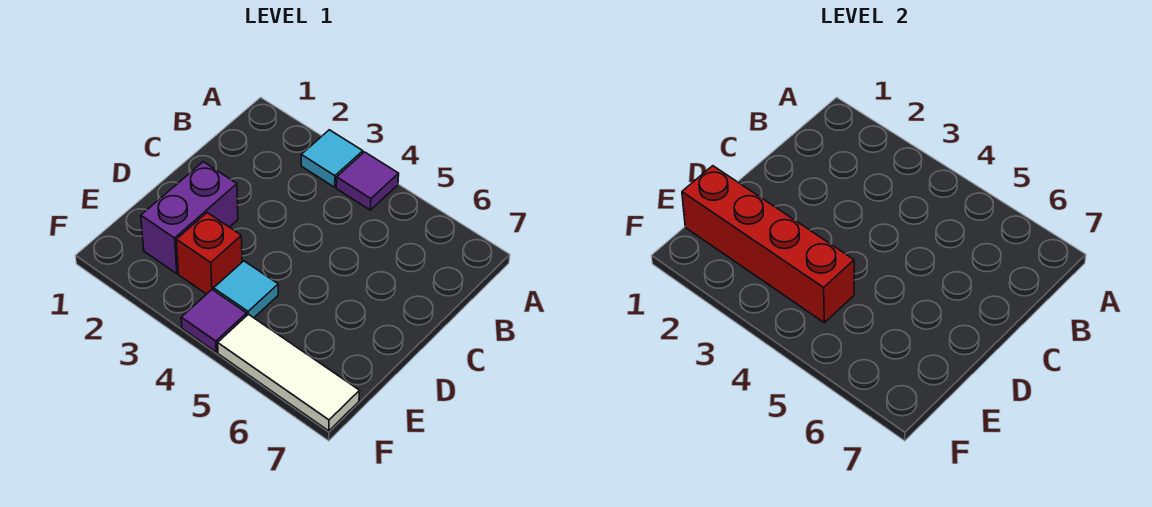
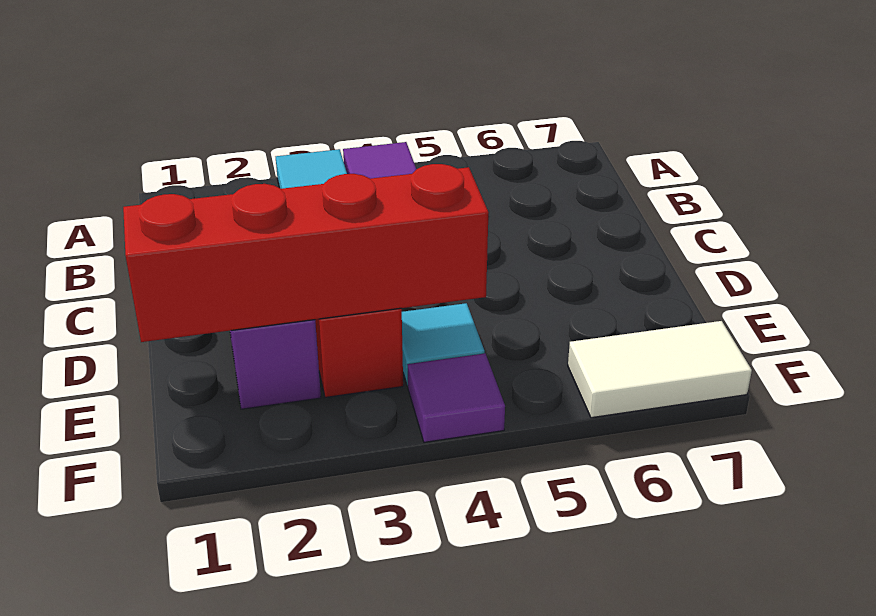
white 1x3 tile [218,314,359,431] -> white 1x2 tile [568,321,752,418]

